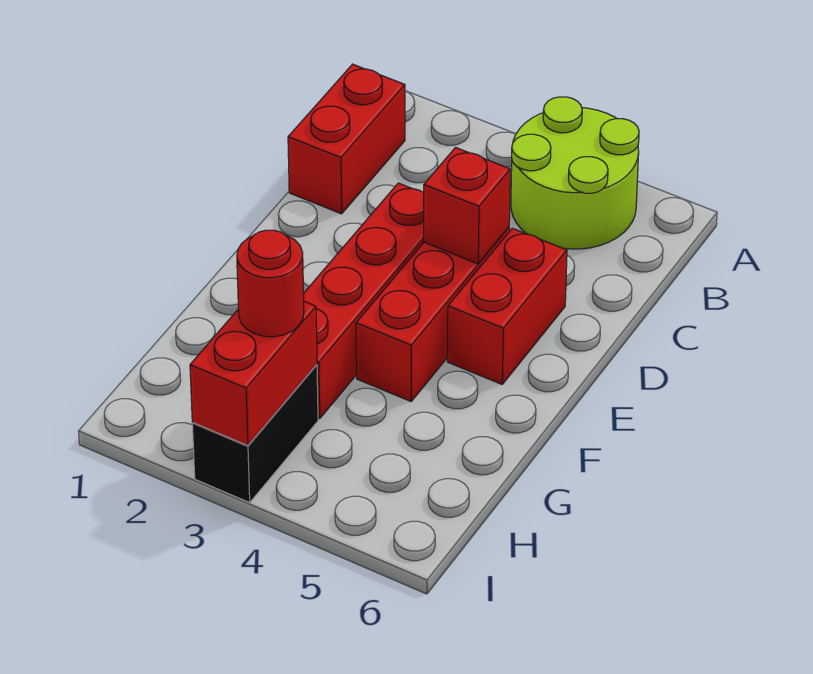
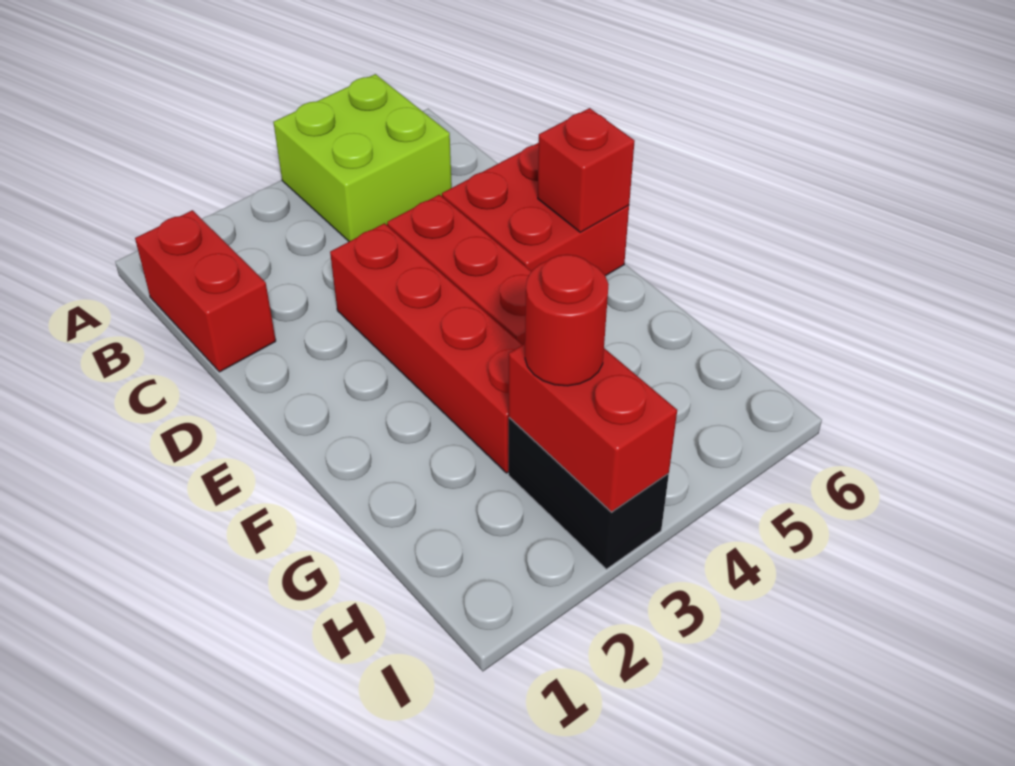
lime 2x2 round brick [511,97,639,249] -> lime 2x2 brick [273,74,452,241]
red 1x1 brick [424,147,510,264] -> red 1x1 brick moved to [538,108,635,232]
red 1x2 brick [447,228,567,384] -> red 2x2 brick [442,143,629,276]

